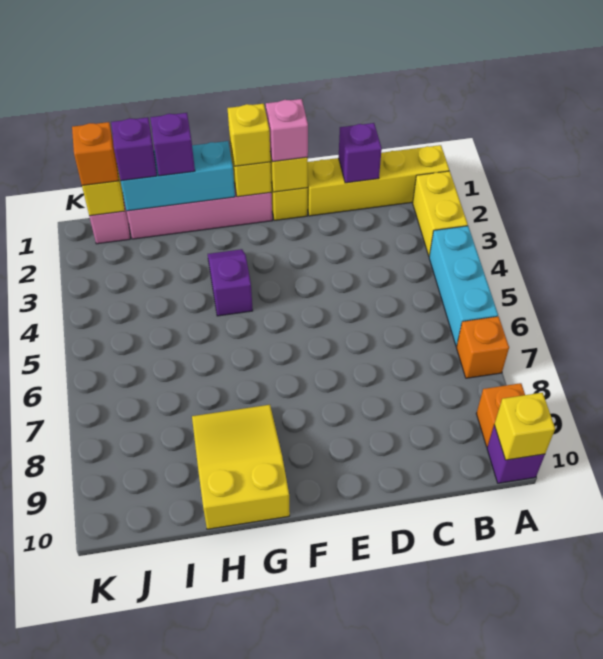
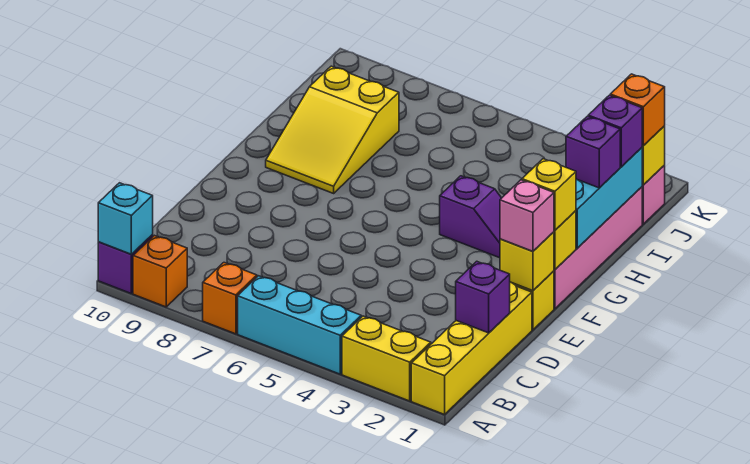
yellow 1x1 brick [494,393,555,460] -> cyan 1x1 brick [98,183,153,254]
yellow 2x3 slope [192,405,290,529] -> yellow 2x3 slope turned to [266,66,399,193]

